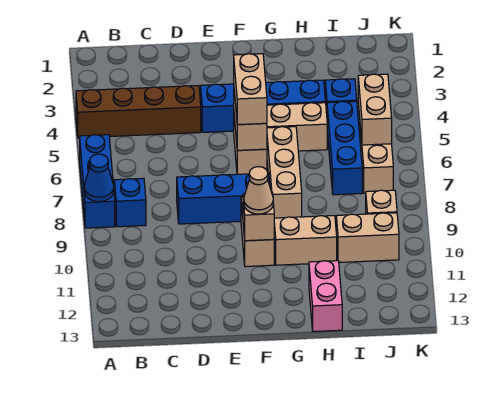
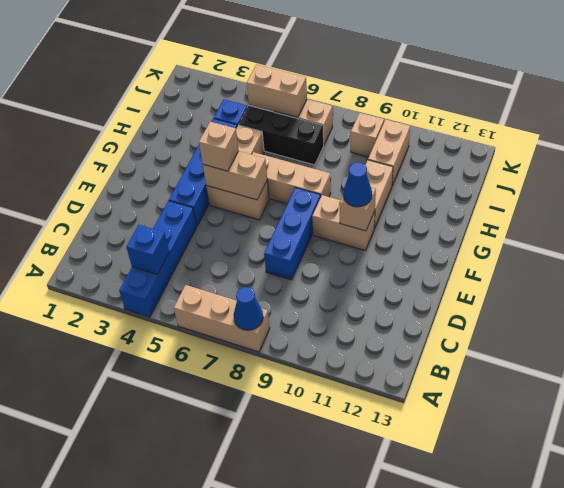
brown 1x4 brick [76,86,201,138] -> blue 1x4 brick [119,201,197,317]
blue 1x3 brick [80,135,115,228] -> tan 1x3 brick [174,285,270,352]
blue 1x1 brick [114,178,146,227] -> blue 1x1 brick moved to [126,225,169,274]
tan 1x2 brick [234,54,267,125] -> tan 1x1 brick [199,122,239,171]
tan 1x1 cone [244,167,273,214] -> blue 1x1 cone [343,162,372,207]
pink 1x2 brick [309,261,342,332] -> none
blue 1x3 brick [327,101,362,195] -> black 1x3 brick [239,106,324,165]

